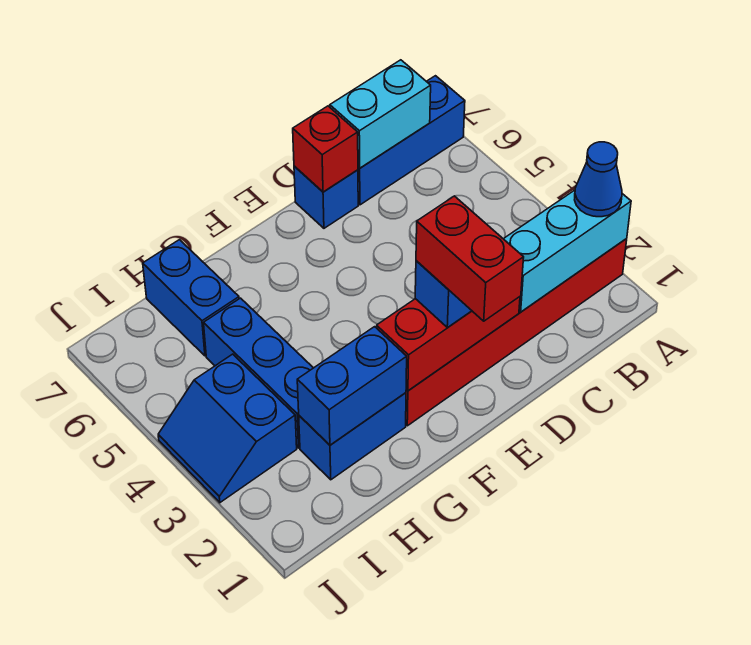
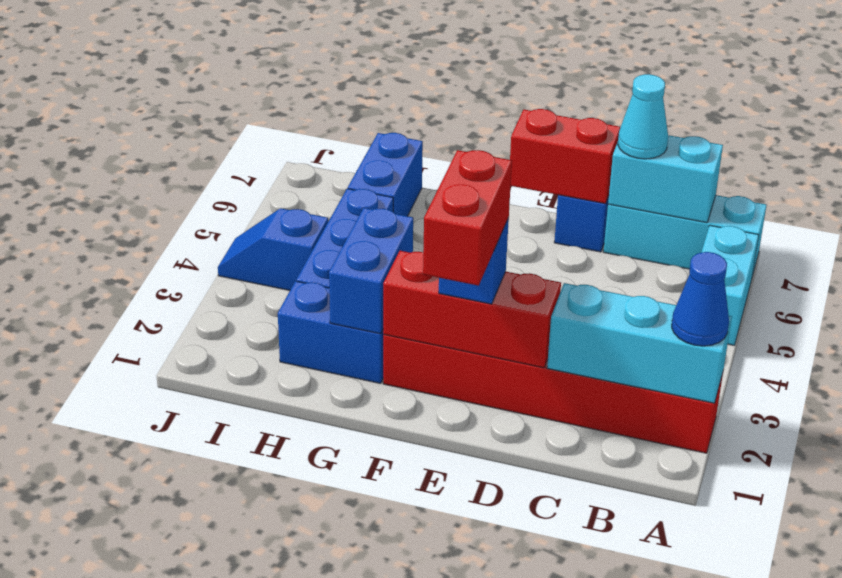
none -> cyan 1x2 brick [702,225,759,345]
blue 1x3 brick [358,76,465,205] -> cyan 1x3 brick [603,195,766,280]
none -> cyan 1x1 cone [618,74,668,159]
red 1x1 brick [293,106,358,192] -> red 1x2 brick [510,109,620,204]
blue 1x2 brick [297,327,407,445] -> blue 1x2 brick turned to [329,208,413,334]
blue 2x2 slope [158,354,297,503] -> blue 1x2 slope [218,208,328,290]

